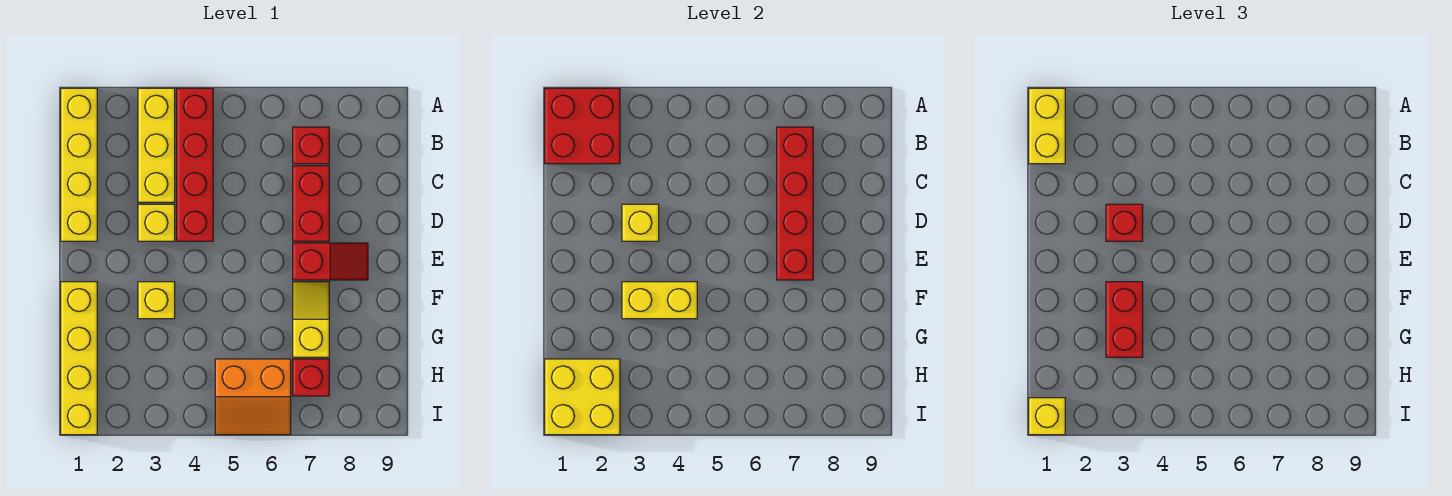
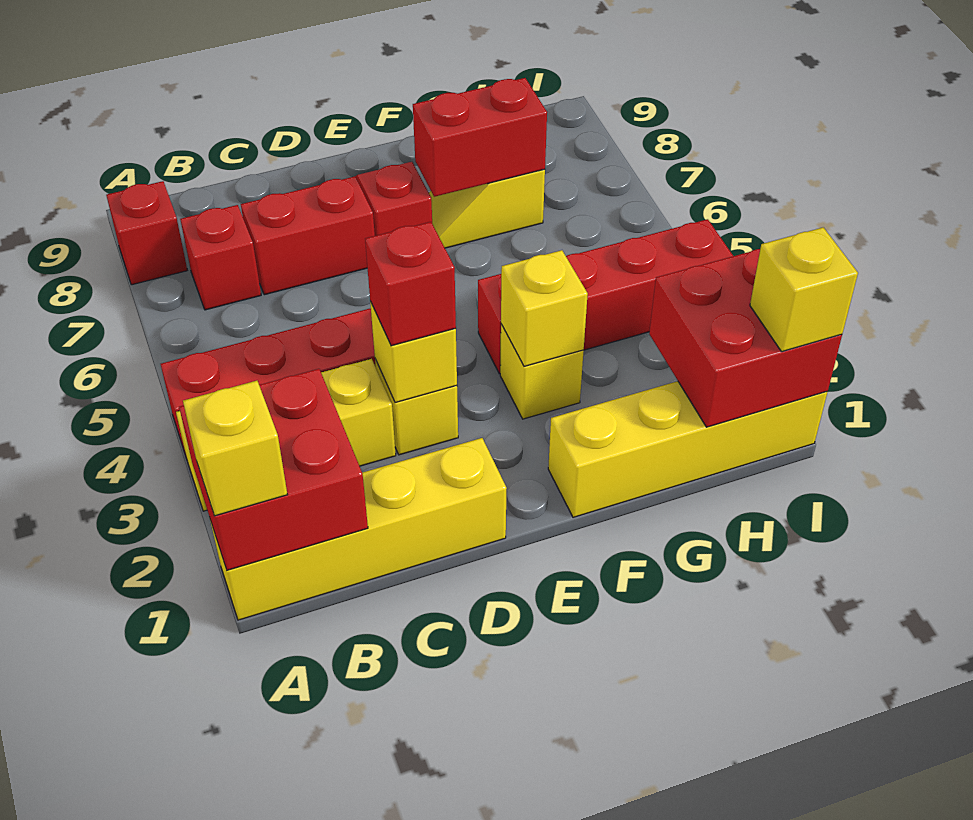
yellow 1x2 brick [1029,88,1065,164] -> yellow 1x1 brick [183,381,287,516]
red 1x4 brick [777,127,813,280] -> red 1x4 brick moved to [478,219,733,374]
yellow 1x2 brick [622,282,697,319] -> yellow 1x1 brick [501,250,588,366]
red 1x2 brick [1106,282,1143,357] -> red 1x2 brick moved to [413,78,547,197]
yellow 2x2 brick [545,359,620,435] -> red 2x2 brick [649,249,842,427]
orange 2x2 slope [215,359,291,435] -> none
red 1x1 brick [293,359,329,396] -> red 1x1 brick moved to [106,181,187,285]

